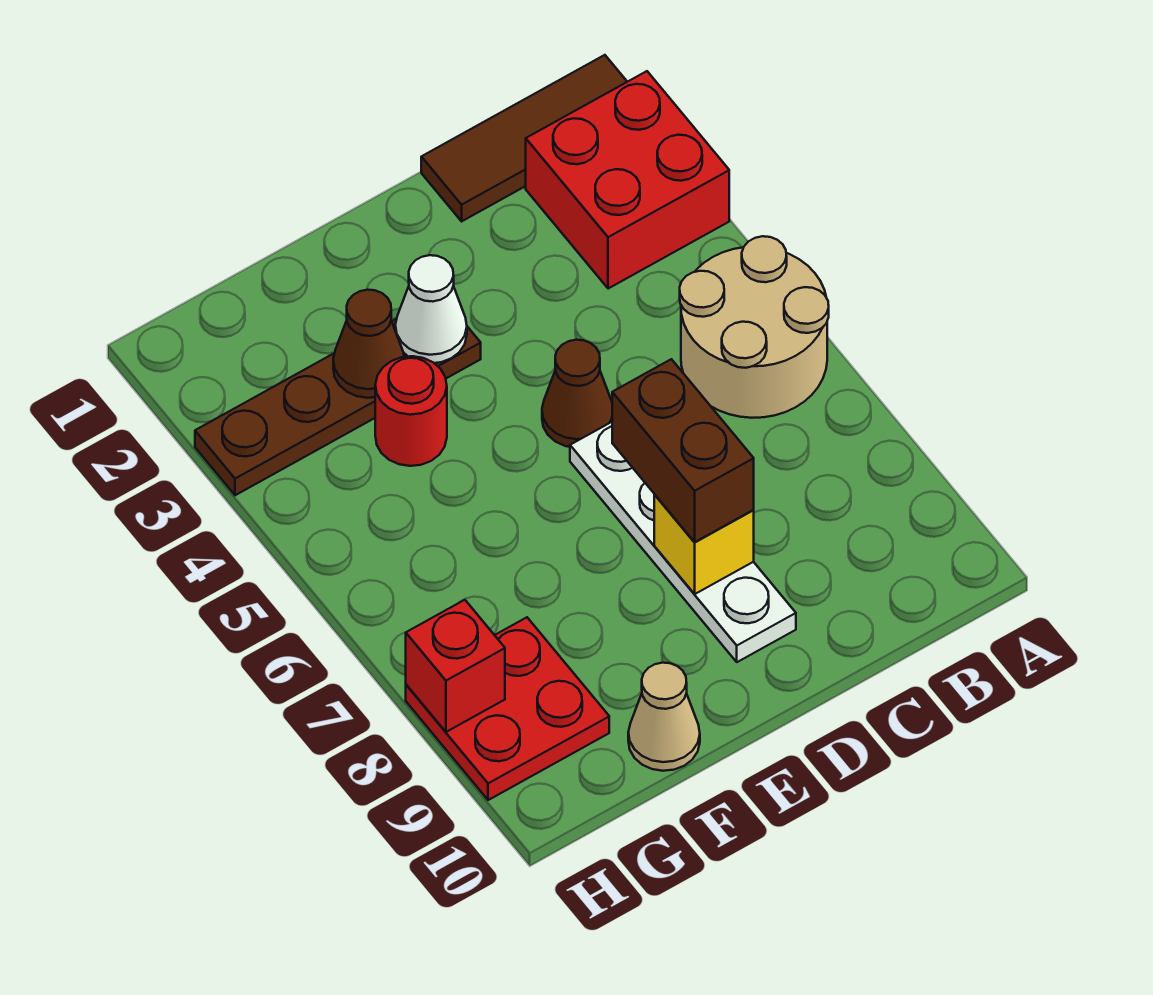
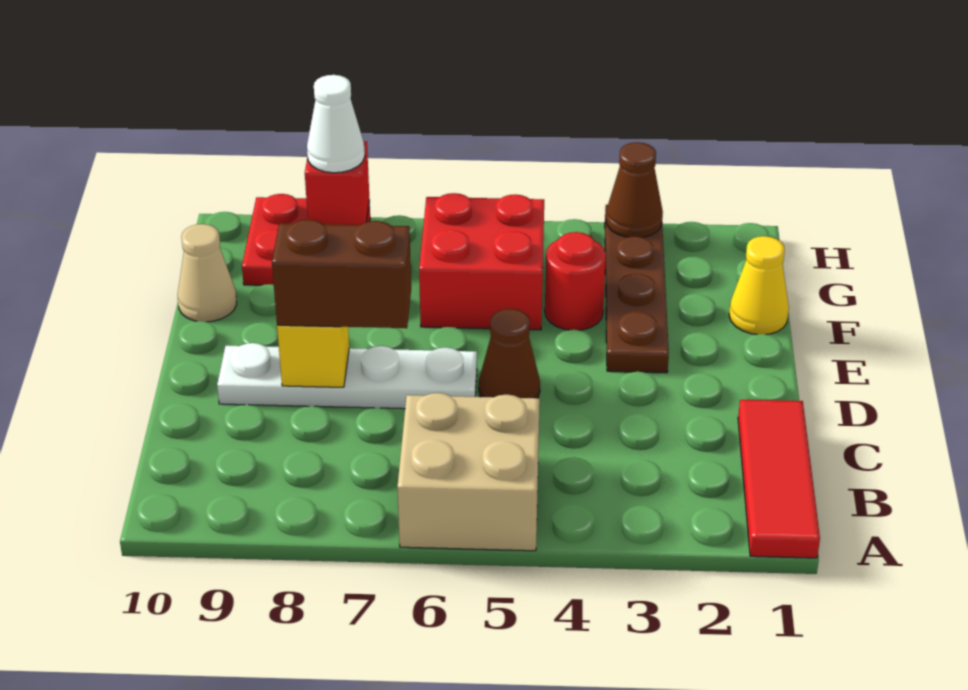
brown 1x3 tile [421,55,627,221] -> red 1x3 tile [738,400,820,558]
red 2x2 brick [526,71,729,289] -> red 2x2 brick moved to [419,193,544,330]
tan 2x2 round brick [680,236,829,418] -> tan 2x2 brick [397,393,540,551]
white 1x1 cone [395,255,467,363] -> white 1x1 cone moved to [307,75,365,173]
none -> yellow 1x1 cone [729,236,789,334]
brown 1x1 cone [333,290,404,398] -> brown 1x1 cone moved to [606,142,663,237]

